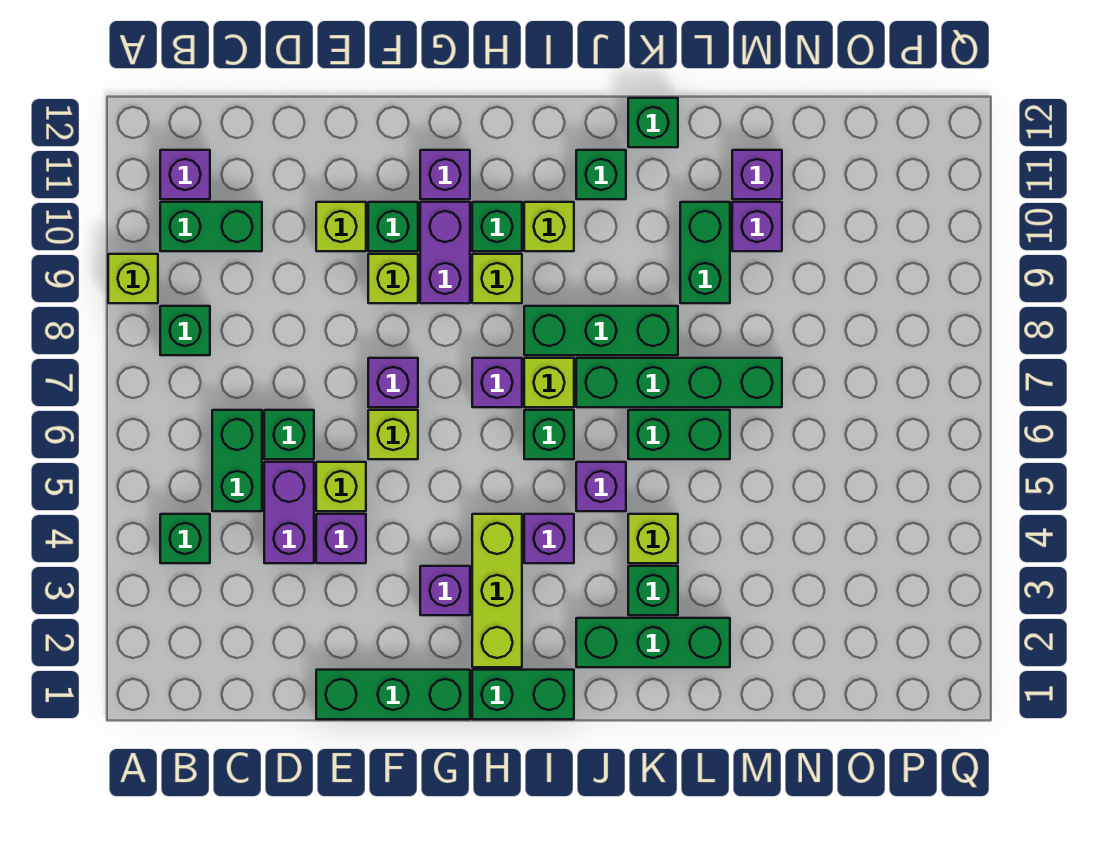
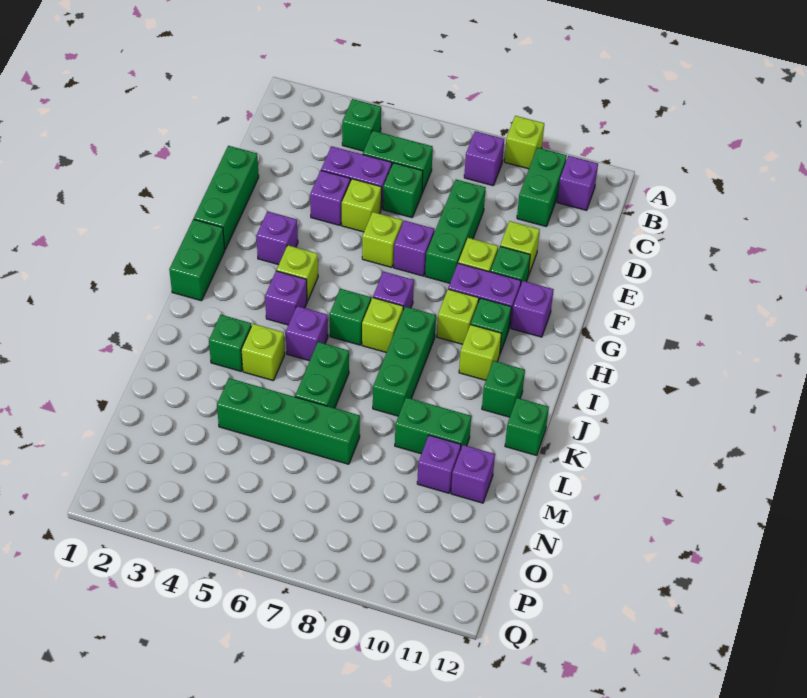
green 1x1 brick [160,306,210,355] -> purple 1x1 brick [464,131,504,186]
lime 1x3 brick [472,514,522,667] -> lime 1x1 brick [277,245,318,301]
green 1x3 brick [576,618,730,667] -> green 1x3 brick moved to [425,179,486,283]
green 1x4 brick [576,358,782,407] -> green 1x4 brick turned to [217,378,360,464]

